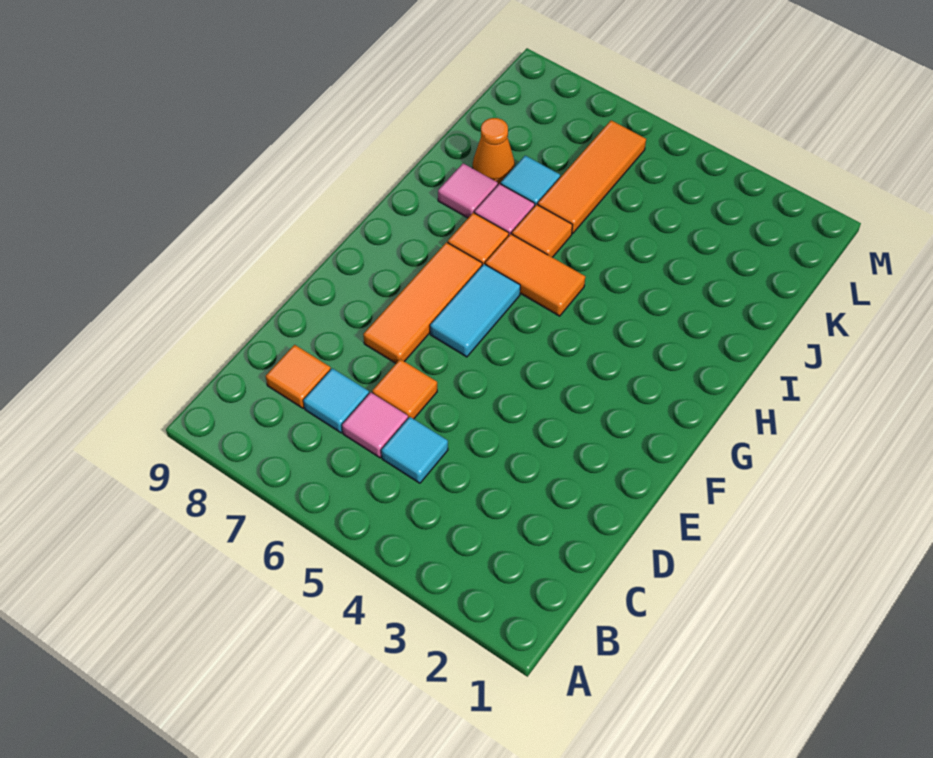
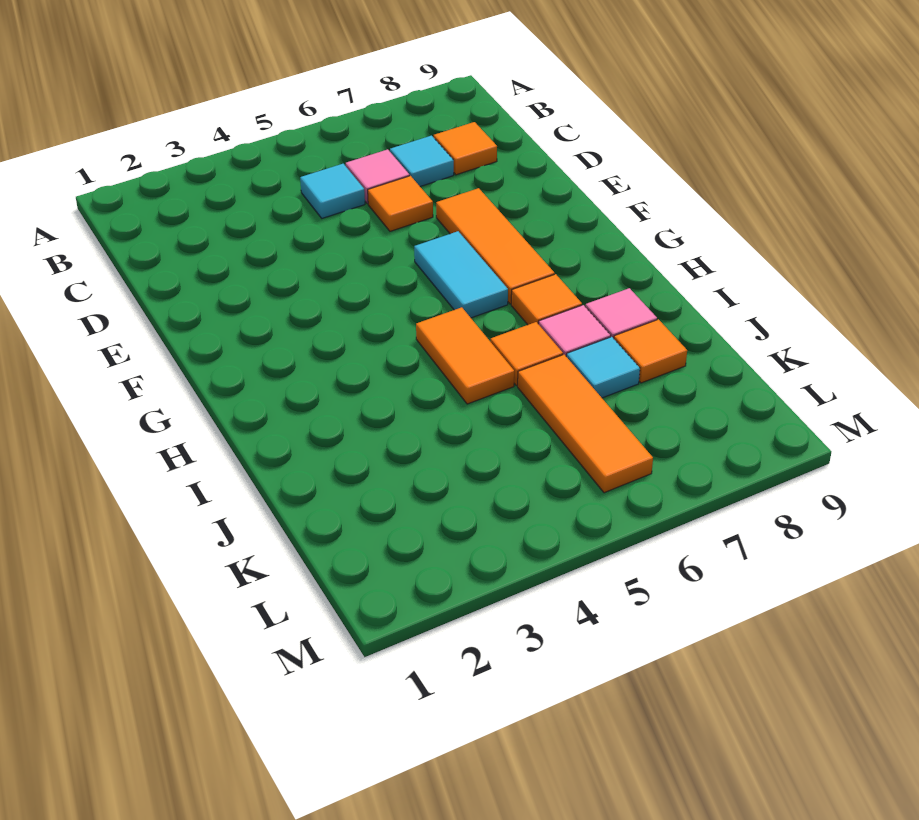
orange 1x2 tile [485,234,585,316] -> orange 1x2 tile turned to [416,307,514,404]
orange 1x1 cone [473,118,515,185] -> orange 1x1 tile [614,319,687,383]

